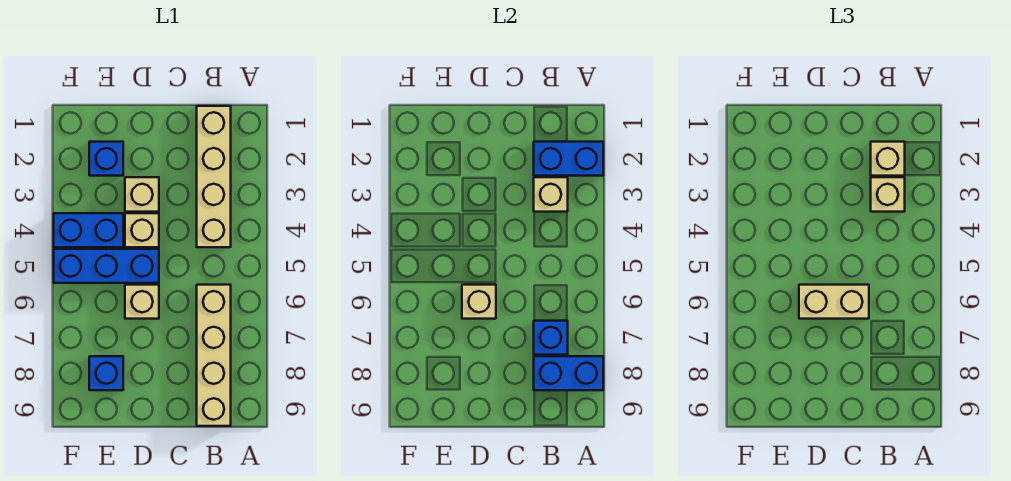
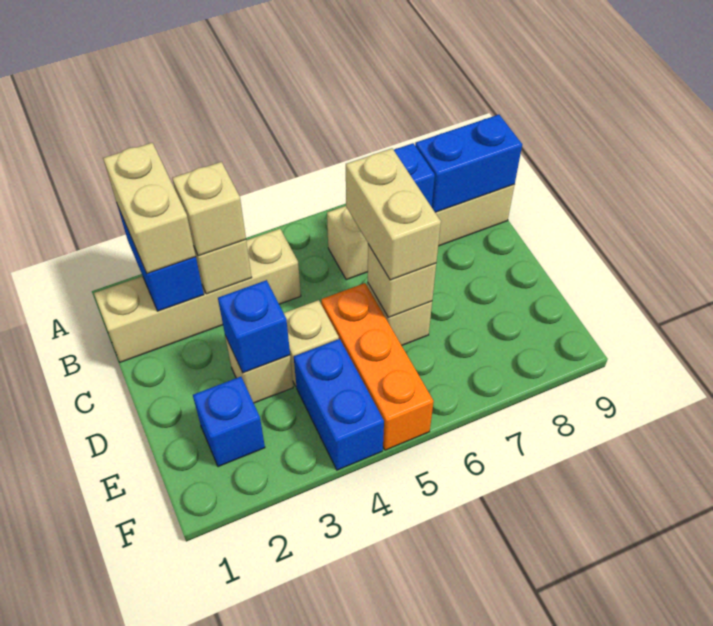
blue 1x2 brick [534,356,603,390] -> blue 1x2 brick turned to [415,115,522,212]
tan 1x1 brick [871,142,905,176] -> tan 1x2 brick [103,143,196,273]
blue 1x3 brick [54,249,159,283] -> orange 1x3 brick [321,283,434,450]
blue 1x1 brick [89,356,123,390] -> blue 1x1 brick moved to [218,280,290,373]

